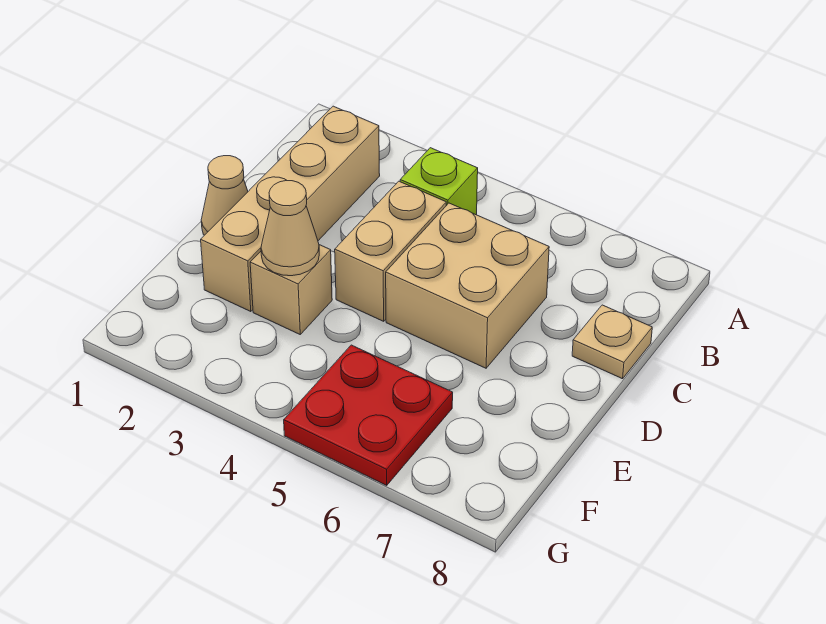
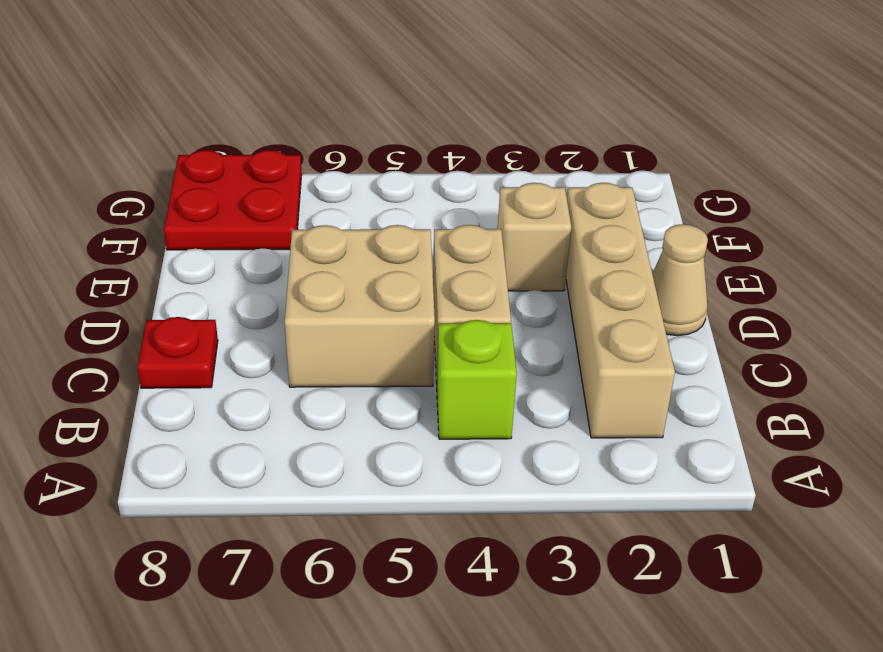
tan 1x1 plate [572,305,652,379] -> red 1x1 plate [137,317,218,388]
tan 1x1 cone [261,181,319,276] -> none
red 2x2 plate [284,345,453,485] -> red 2x2 plate moved to [164,150,302,250]

